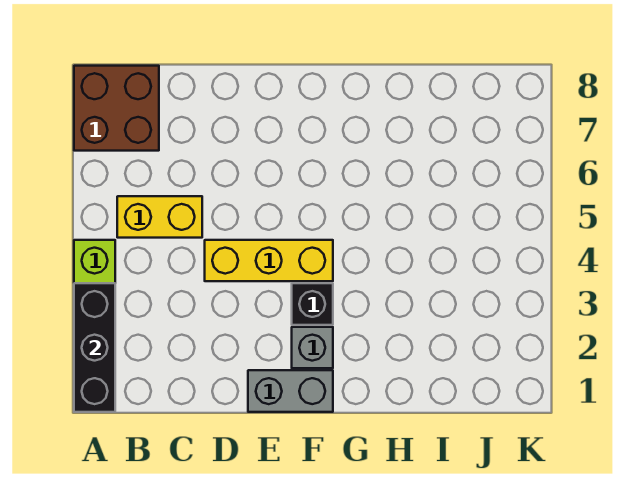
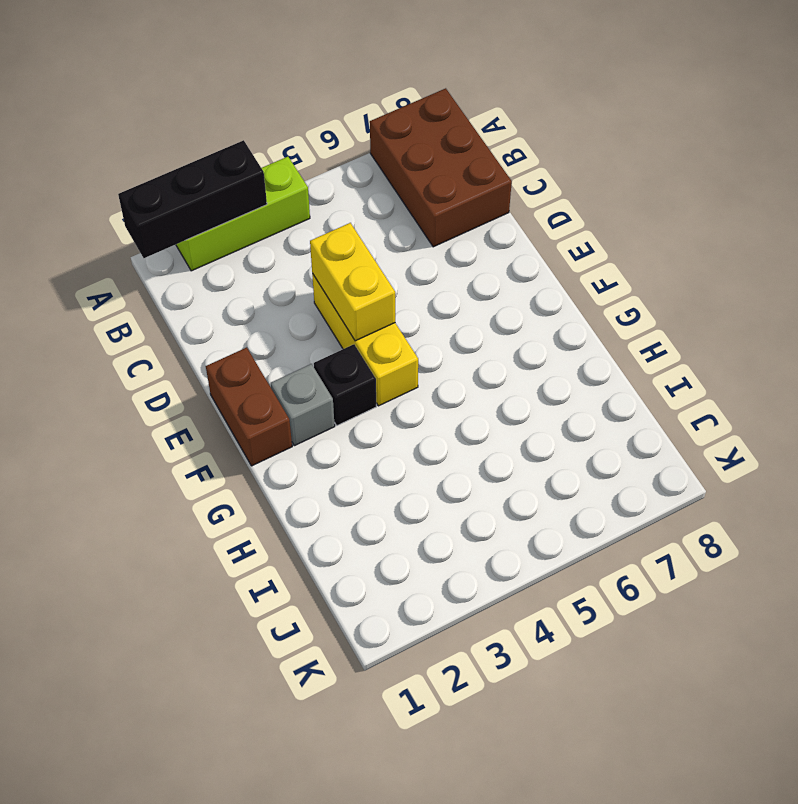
brown 2x2 brick [74,66,159,151] -> brown 2x3 brick [370,88,512,247]
yellow 1x2 brick [117,196,202,238] -> yellow 1x2 brick moved to [310,223,395,341]
grey 1x2 brick [248,370,333,412] -> brown 1x2 brick [206,347,292,466]

